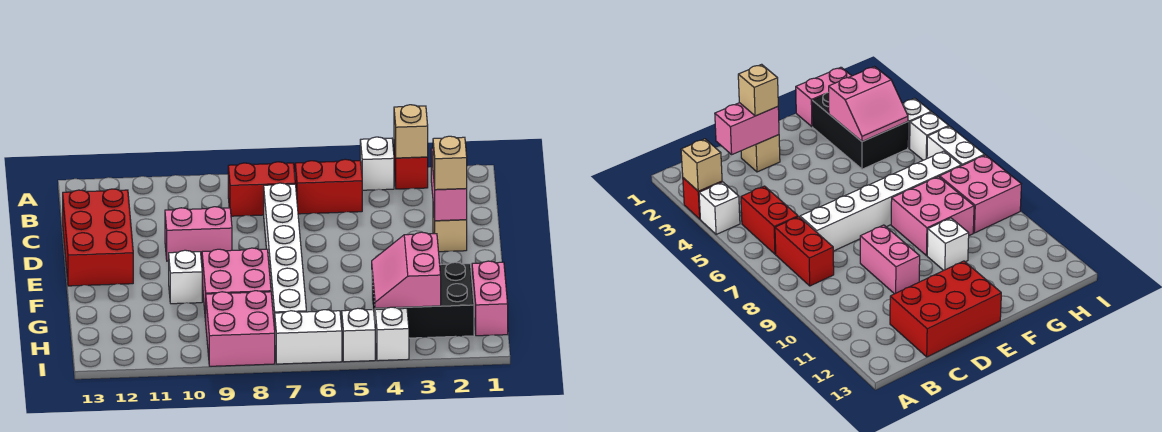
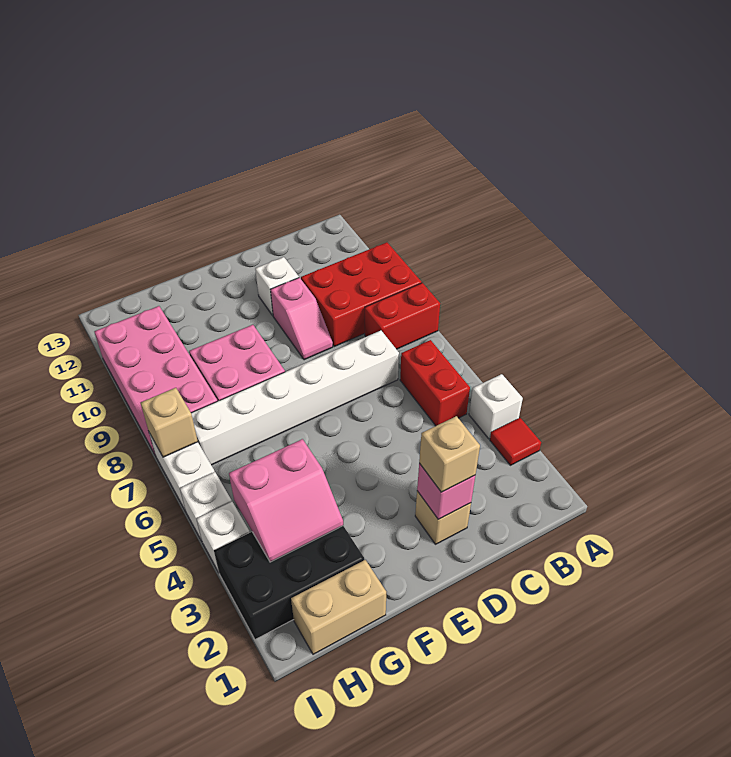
red 1x1 brick [394,144,428,189] -> red 1x1 tile [490,418,541,465]
tan 1x1 brick [394,105,428,158] -> tan 1x1 brick moved to [141,388,198,457]
red 1x2 brick [228,162,295,216] -> red 1x2 brick turned to [365,283,440,349]
pink 1x2 brick [431,148,467,221] -> pink 1x1 brick [417,463,475,519]
red 2x3 brick [63,189,133,286] -> red 2x3 brick moved to [301,242,422,347]
pink 1x2 brick [165,207,232,261] -> pink 1x2 slope [271,278,333,360]
white 1x1 brick [169,250,202,304] -> white 1x1 brick moved to [255,257,299,316]
pink 1x2 brick [472,261,508,336] -> tan 1x2 brick [291,560,386,654]
black 2x3 brick [372,262,474,338] -> black 2x3 brick turned to [214,526,364,640]
pink 2x2 slope [372,232,441,308] -> pink 2x2 slope turned to [229,439,343,562]
pink 2x2 brick [206,291,275,366] -> pink 2x4 brick [94,306,217,456]

